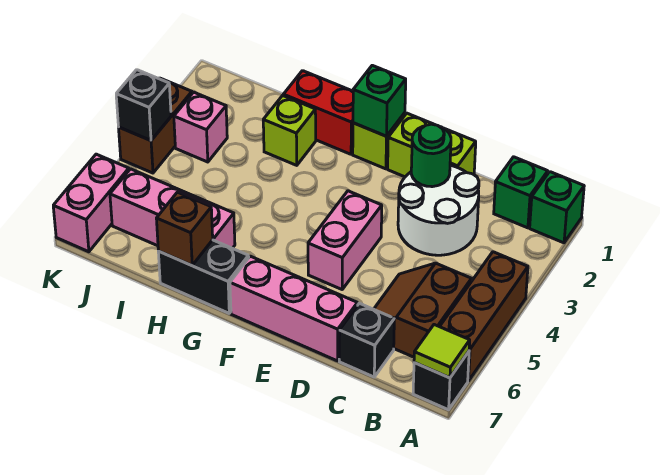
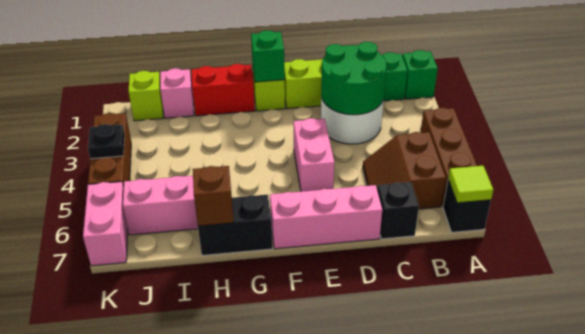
green 1x1 round brick [411,124,451,187] -> green 2x2 round brick [321,42,386,115]
lime 1x1 brick [263,95,316,165] -> lime 1x1 brick moved to [129,71,163,121]
pink 1x1 brick [174,92,227,162] -> pink 1x1 brick moved to [160,68,194,118]
brown 1x2 brick [119,78,192,173] -> brown 1x3 brick [88,113,131,187]
black 1x1 brick [116,70,171,140] -> black 1x1 plate [88,124,125,159]

